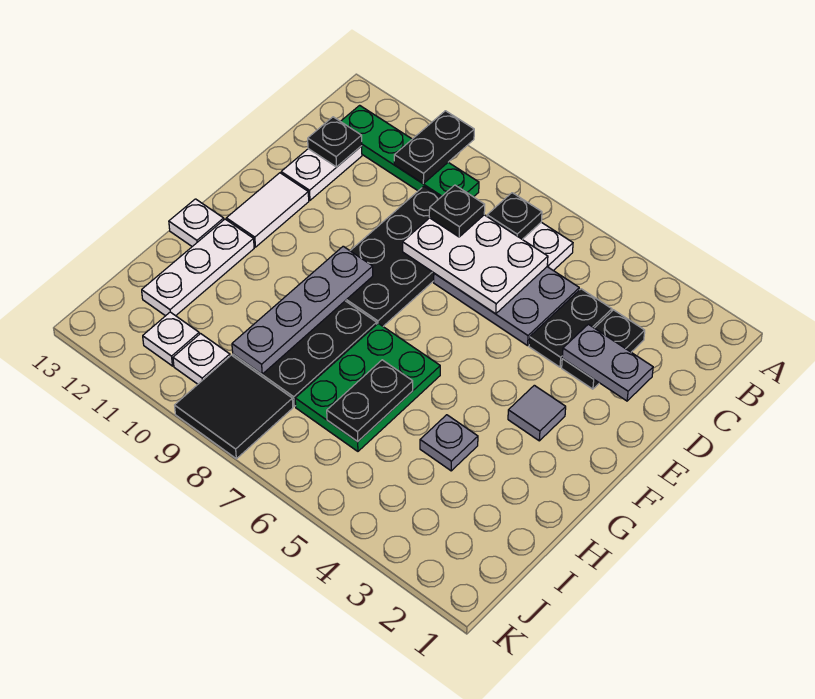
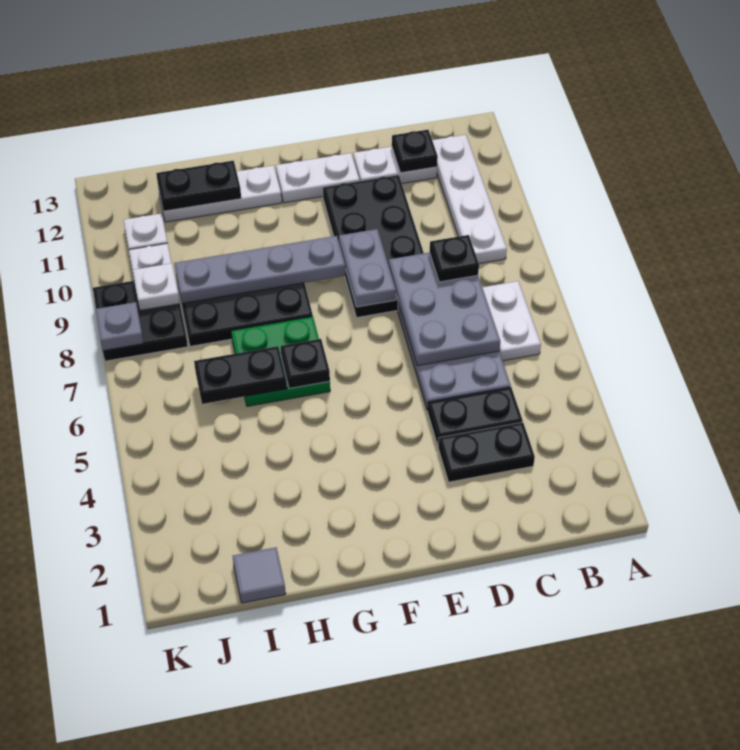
black 1x2 plate [394,111,474,184] -> black 1x2 plate moved to [156,161,241,211]
black 1x1 plate [487,193,542,239] -> black 1x1 plate moved to [281,339,330,389]
green 1x4 plate [341,105,479,197] -> white 1x4 plate [432,135,507,264]
white 2x3 plate [403,215,548,314] -> grey 2x3 plate [389,252,500,366]
black 2x4 plate [345,186,441,326] -> black 2x4 plate turned to [323,175,424,317]
grey 1x2 plate [562,324,653,401] -> grey 1x2 plate moved to [339,229,396,307]
white 1x2 tile [226,173,309,247] -> white 1x2 plate [276,153,360,203]
grey 1x1 tile [508,385,566,441] -> grey 1x1 tile moved to [233,547,286,603]
green 2x3 plate [295,323,440,451] -> green 2x2 plate [231,317,330,406]
white 1x1 plate [169,199,224,246] -> white 1x1 plate moved to [132,263,180,310]
grey 1x1 plate [420,415,478,471] -> grey 1x1 plate moved to [96,302,143,351]
black 2x2 tile [175,355,293,459] -> black 2x2 plate [93,281,188,361]

